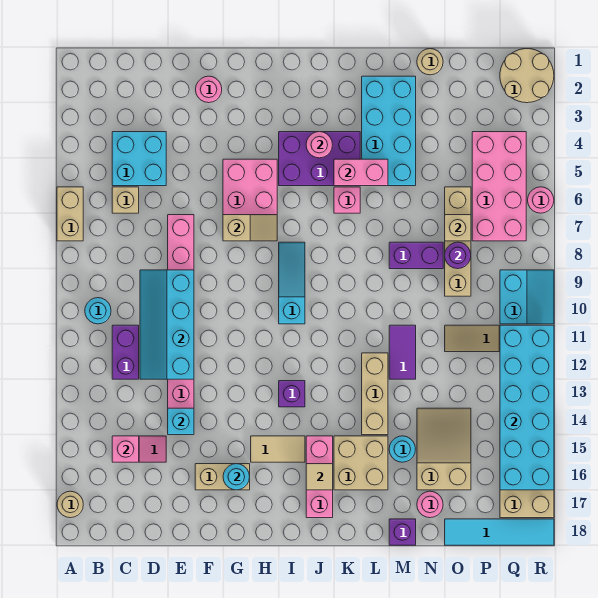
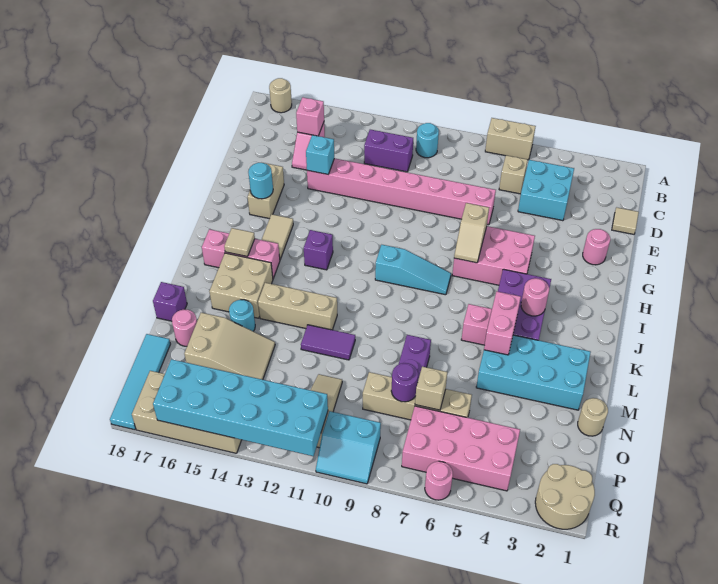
none -> tan 1x1 tile [612,207,639,234]
cyan 2x4 slope [140,270,194,379] -> none

